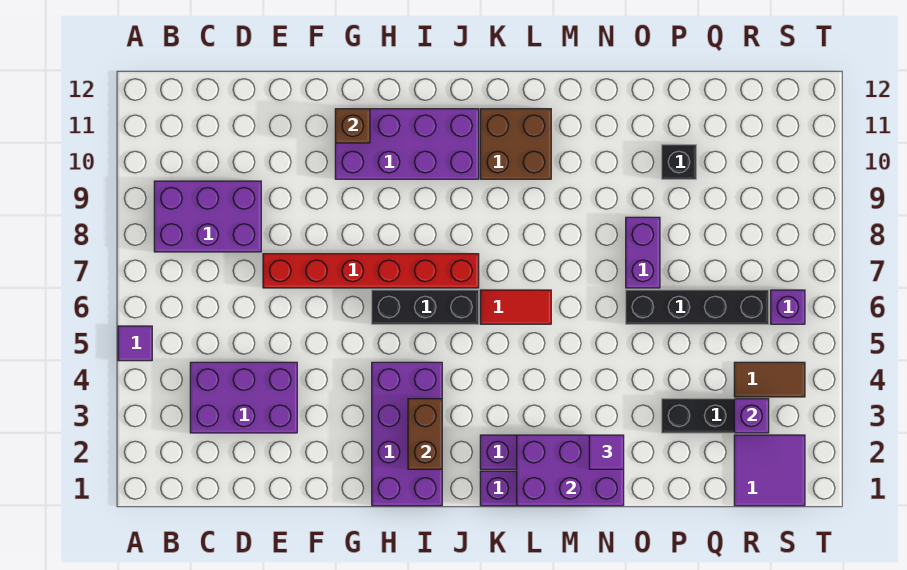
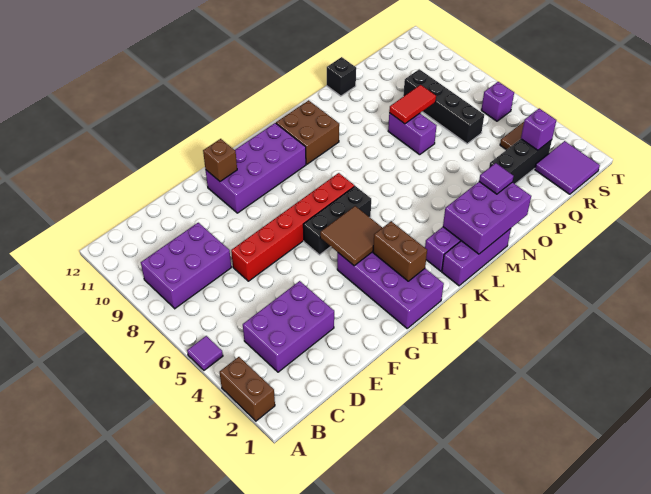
none -> brown 1x2 brick [220,357,275,421]
none -> brown 2x2 tile [320,206,382,266]
red 1x2 tile [480,290,551,324] -> red 1x2 tile moved to [389,85,436,124]
black 1x4 brick [626,290,769,324] -> black 1x4 brick turned to [403,69,484,144]
black 1x1 brick [662,145,696,179] -> black 1x1 brick moved to [327,57,356,96]

